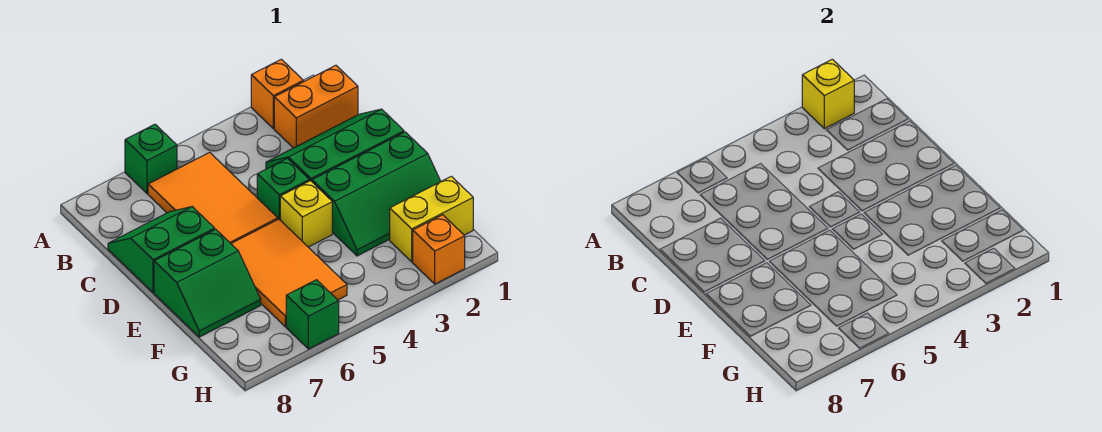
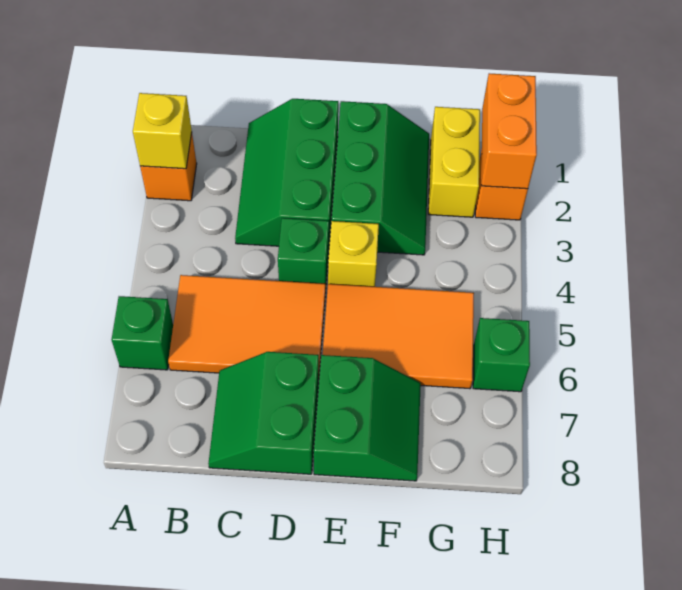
orange 1x2 brick [274,65,358,148] -> orange 1x2 brick moved to [481,73,537,189]

